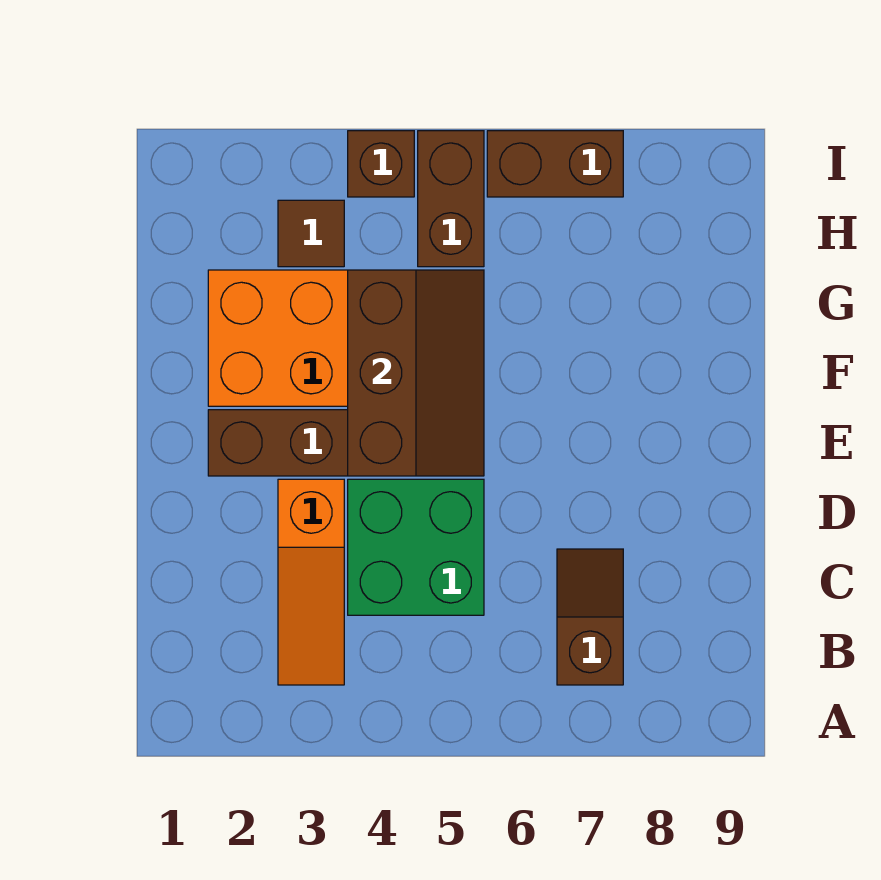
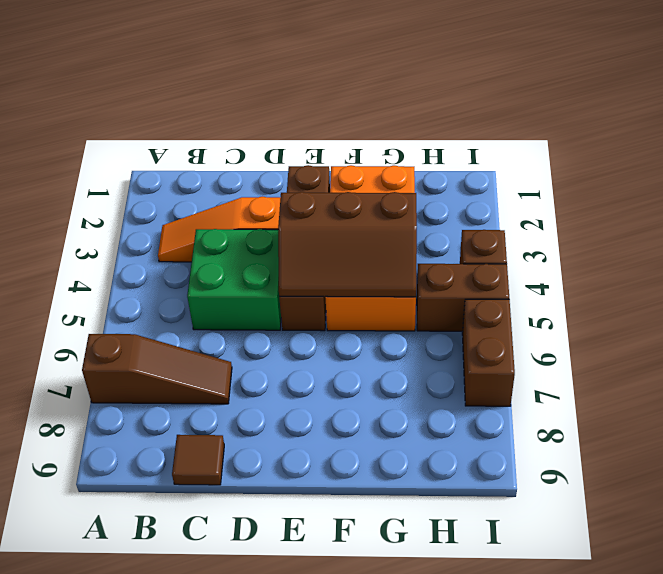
brown 1x2 slope [557,549,623,685] -> brown 1x3 slope [82,334,232,404]
brown 1x1 tile [278,200,344,267] -> brown 1x1 tile moved to [172,435,224,485]

